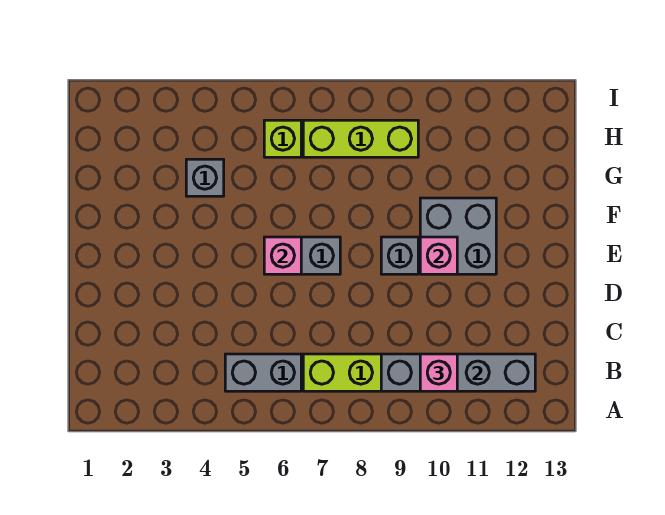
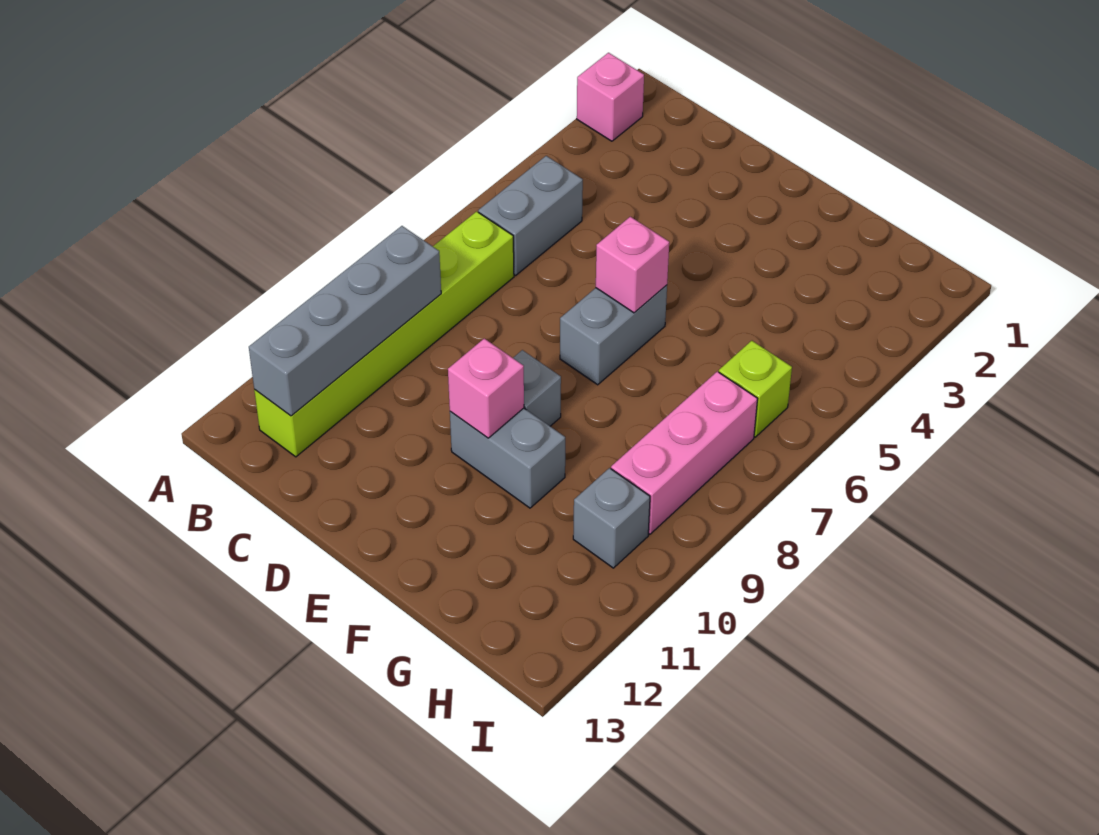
pink 1x1 brick [420,354,457,391] -> pink 1x1 brick moved to [577,53,644,141]
grey 2x2 brick [420,198,496,274] -> grey 1x2 brick [450,408,565,508]
grey 1x1 brick [186,159,224,196] -> grey 1x1 brick moved to [573,468,650,568]
lime 1x3 brick [303,120,418,157] -> pink 1x3 brick [611,372,757,534]

